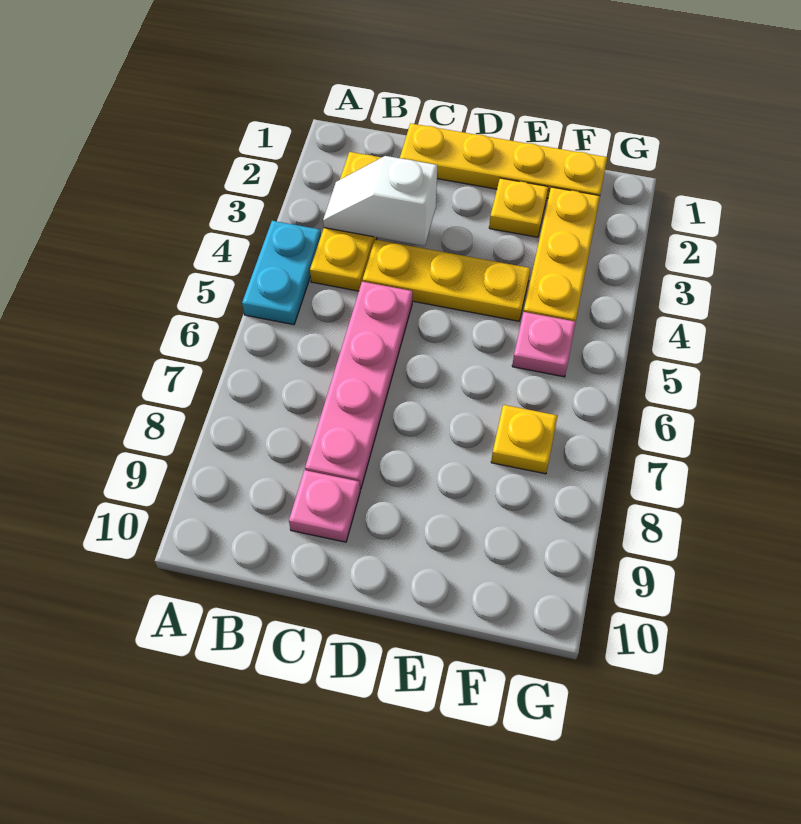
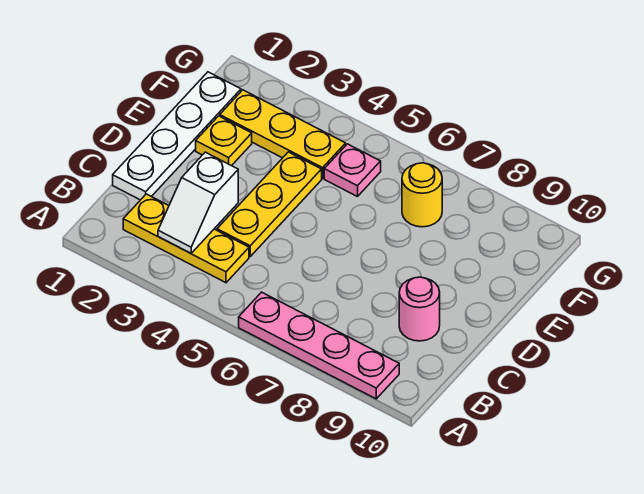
cyan 1x2 plate [242,221,321,325] -> none
yellow 1x4 plate [400,123,607,198] -> white 1x4 plate [113,72,241,200]
pink 1x4 plate [305,282,413,489] -> pink 1x4 plate moved to [239,292,399,399]
pink 1x1 plate [289,470,360,542] -> pink 1x1 round brick [399,277,440,341]
yellow 1x1 plate [491,405,557,474] -> yellow 1x1 round brick [402,163,442,227]

